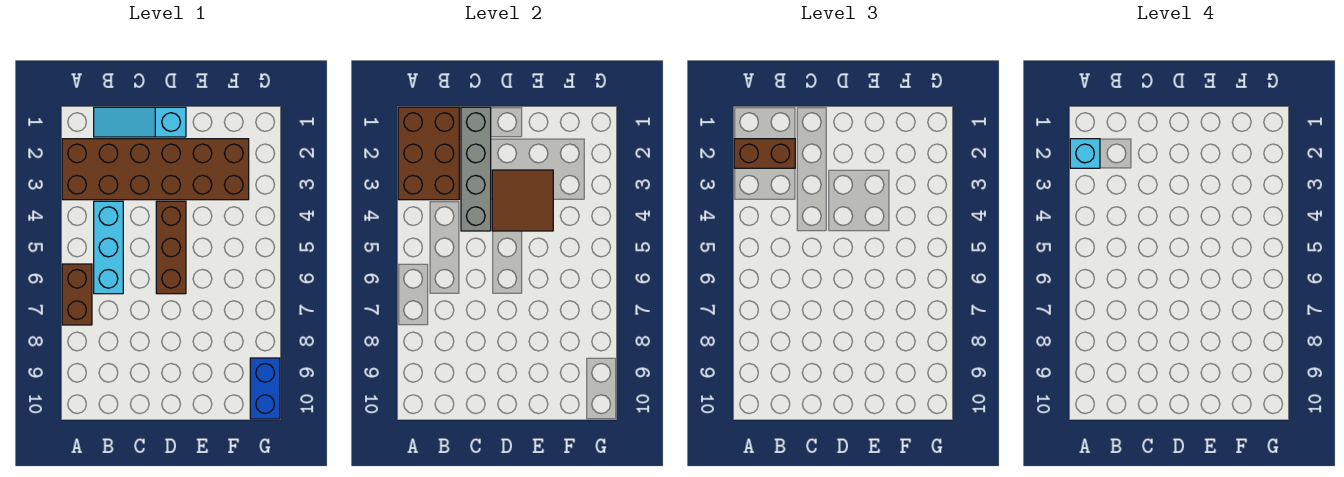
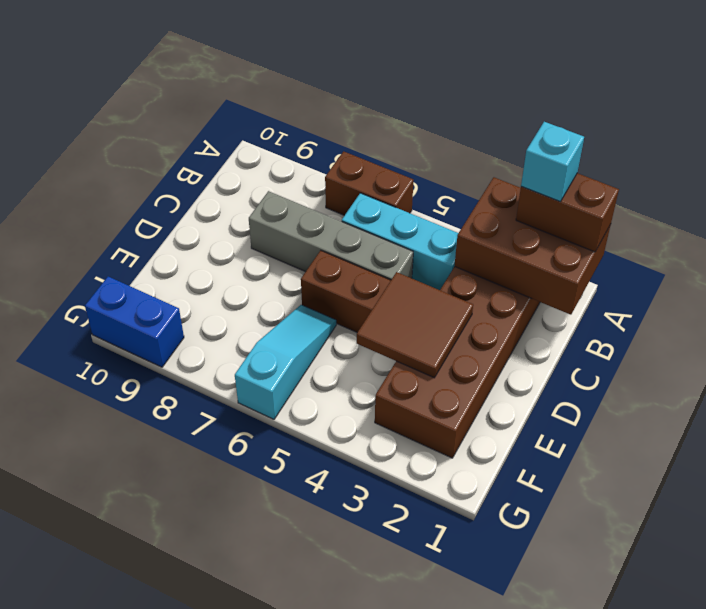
brown 1x2 brick [734,139,795,168] -> brown 1x2 brick turned to [516,173,619,252]
cyan 1x3 slope [94,107,186,137] -> cyan 1x3 slope moved to [235,305,336,419]
grey 1x4 brick [461,107,491,231] -> grey 1x4 brick moved to [249,191,413,280]

